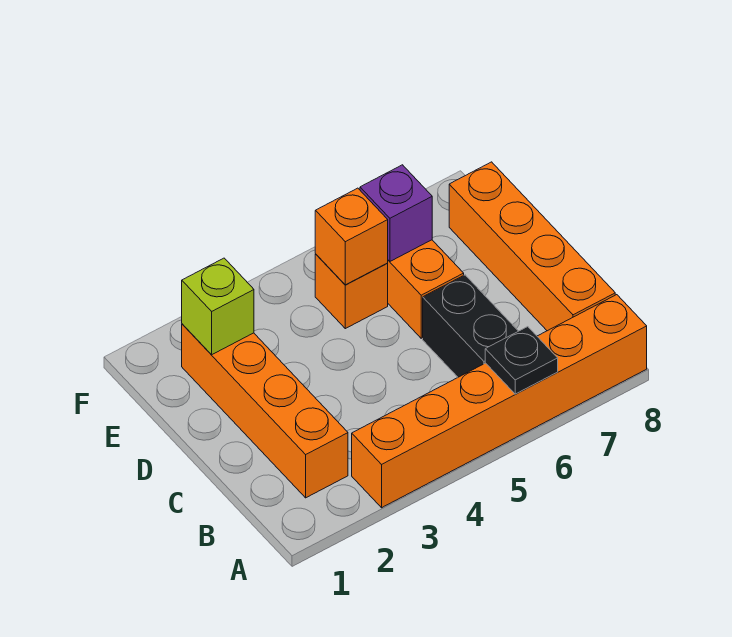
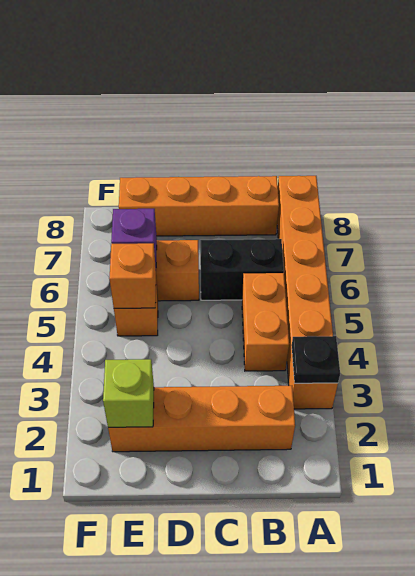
black 1x1 plate [485,327,558,394] -> black 1x1 plate moved to [292,336,340,383]
none -> orange 1x2 brick [242,273,289,371]

